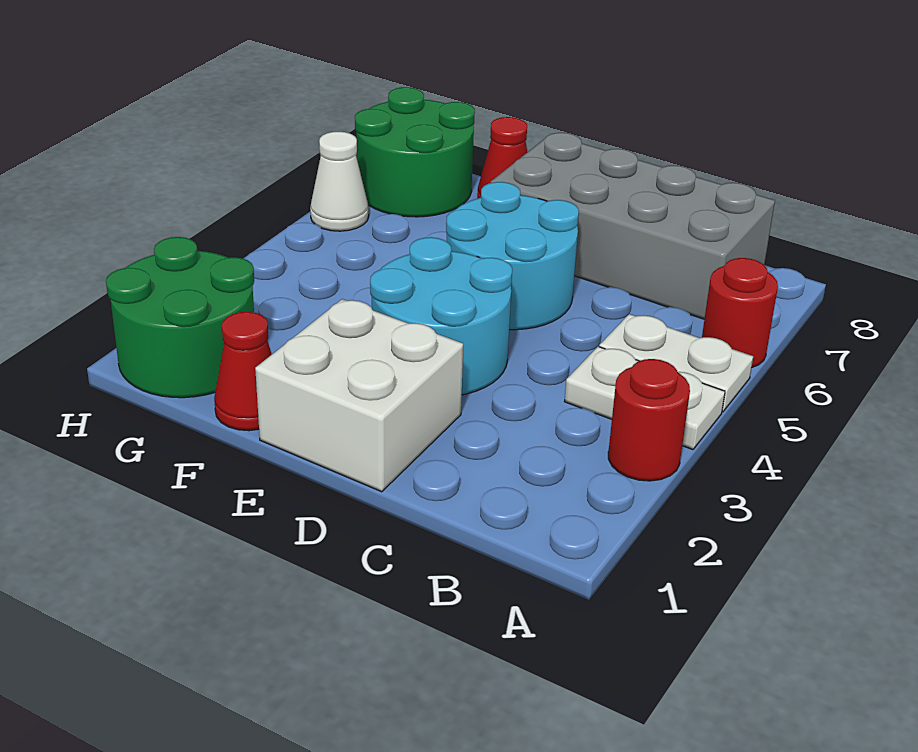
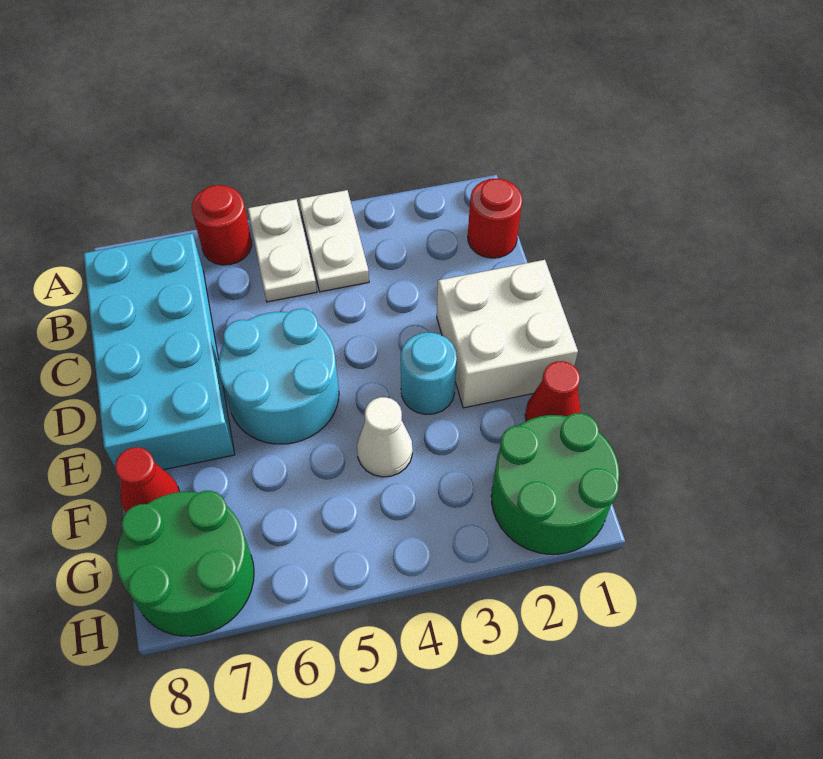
red 1x1 round brick [608,359,690,481] -> red 1x1 round brick moved to [468,178,522,258]
grey 2x4 brick [491,133,775,319] -> cyan 2x4 brick [83,233,235,470]
cyan 2x2 round brick [370,237,512,395] -> cyan 1x1 round brick [401,332,457,414]
white 1x1 cone [310,132,369,231] -> white 1x1 cone moved to [357,397,413,477]

